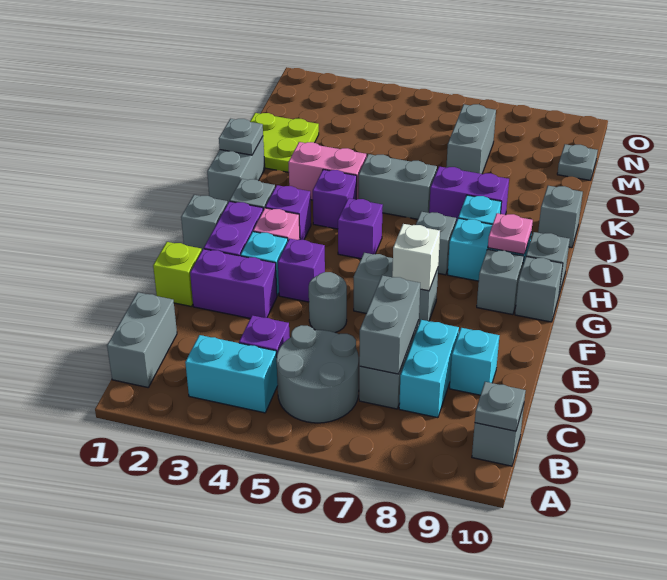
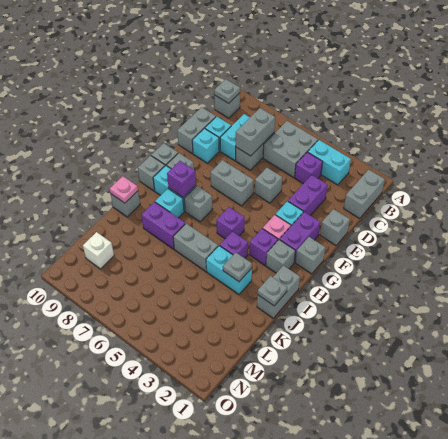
grey 2x2 round brick [276,325,359,423] -> grey 2x2 brick [263,121,318,178]
lime 1x1 brick [153,242,202,307] -> grey 1x1 brick [320,209,350,245]
purple 1x2 brick [190,249,277,318] -> purple 1x2 brick turned to [288,175,328,215]
grey 1x1 round brick [309,272,347,333] -> grey 1x1 brick [255,168,282,203]
none -> cyan 1x1 brick [192,128,219,163]
purple 1x1 brick [278,239,325,302] -> purple 1x1 brick moved to [167,161,196,198]
white 1x1 brick [392,224,440,291] -> white 1x1 brick moved to [83,232,114,269]
pink 1x1 plate [488,213,533,254] -> pink 1x1 plate moved to [110,176,138,203]
pink 1x2 brick [288,142,366,200] -> cyan 1x2 brick [206,246,252,294]
lime 2x2 plate [250,113,319,172] -> none
grey 1x2 brick [446,104,496,174] -> grey 1x2 brick moved to [177,107,216,153]
grey 1x1 plate [557,144,598,180] -> grey 1x1 plate moved to [223,253,252,281]

